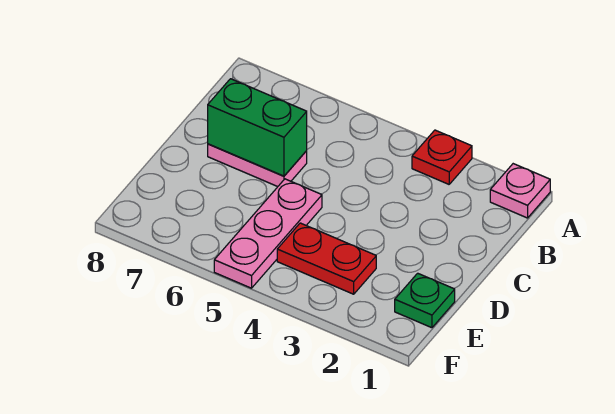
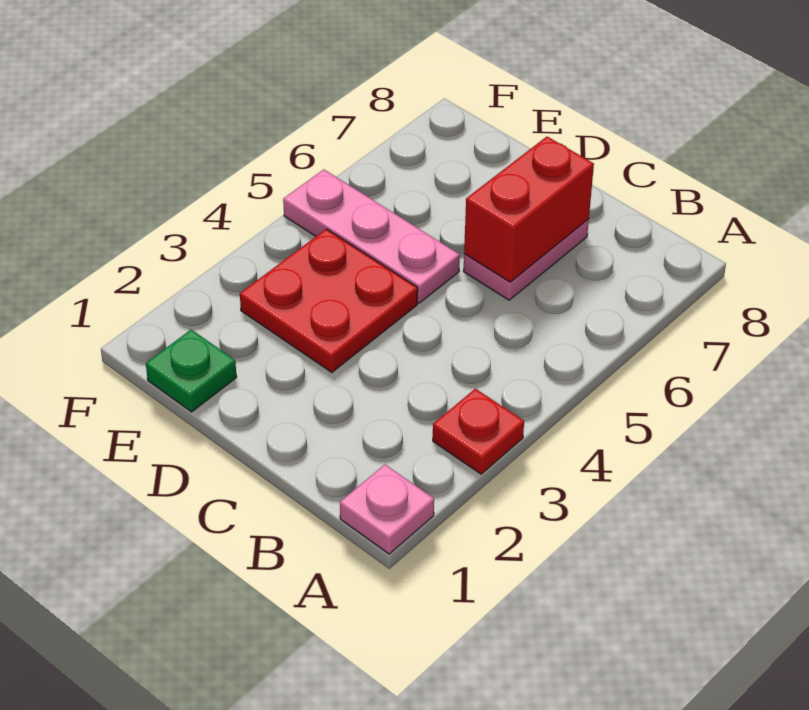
green 1x2 brick [208,79,307,176] -> red 1x2 brick [464,137,594,282]
red 1x2 plate [277,223,376,294] -> red 2x2 plate [240,229,418,372]

